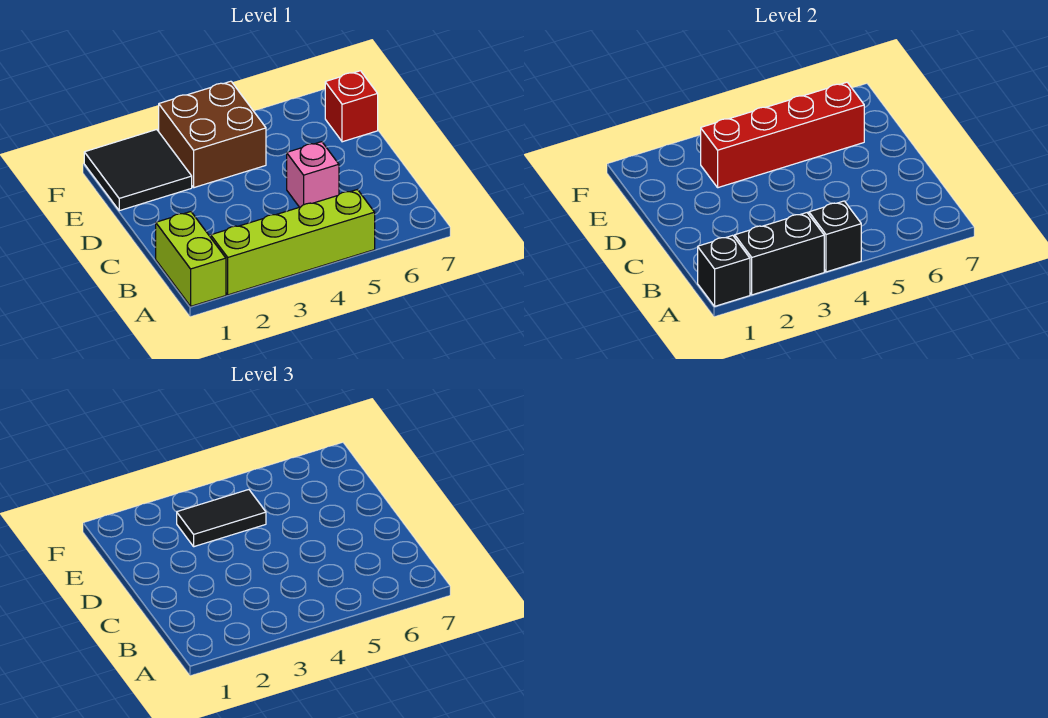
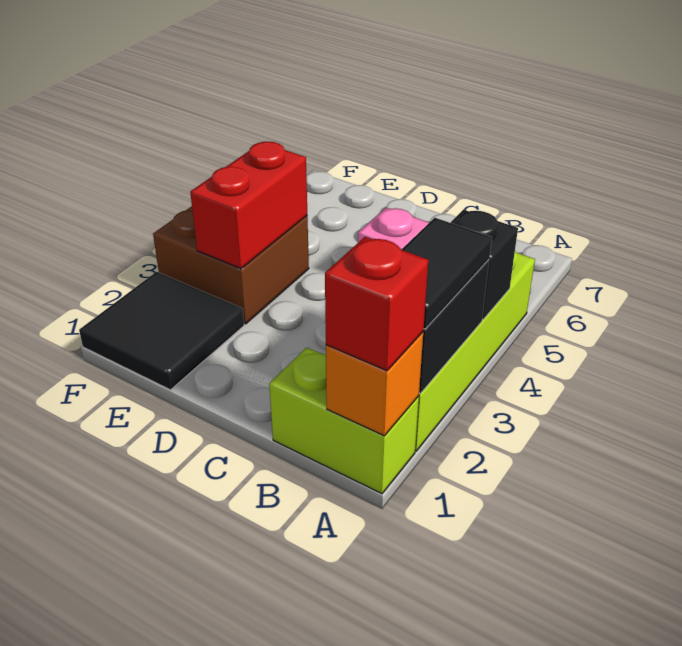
black 1x1 brick [698,235,750,306] -> orange 1x1 brick [326,332,423,436]
red 1x4 brick [701,82,864,188] -> red 1x2 brick [190,142,307,269]
black 1x2 tile [177,490,266,547] -> black 1x2 tile moved to [401,218,492,329]
red 1x1 brick [325,71,378,142] -> red 1x1 brick moved to [325,237,428,371]

